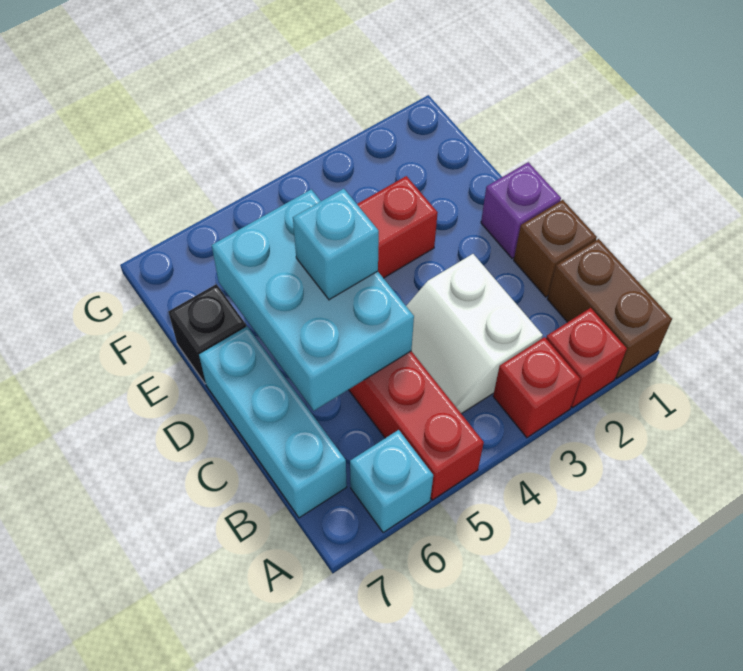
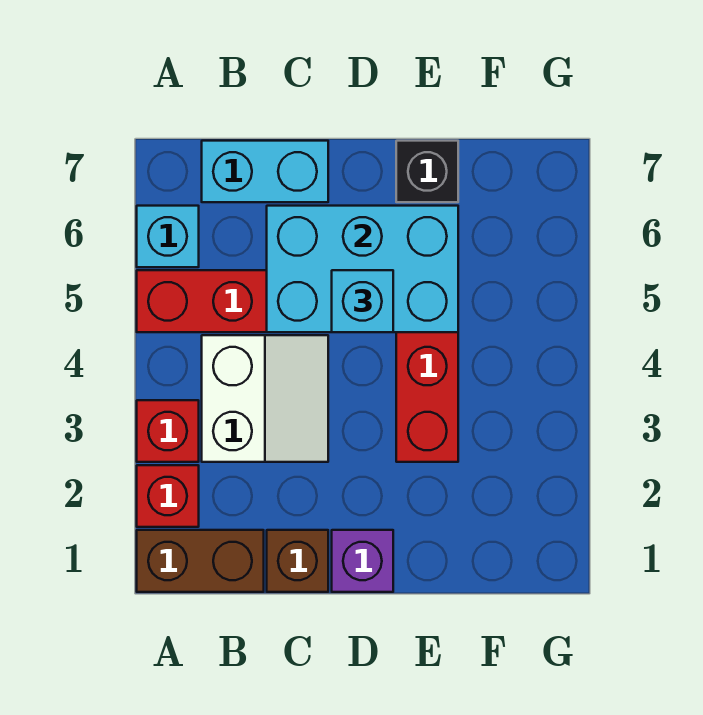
white 2x2 slope [406,254,543,414] -> white 2x2 slope turned to [202,335,328,462]
cyan 1x3 brick [199,326,347,518] -> cyan 1x2 brick [202,141,328,202]

